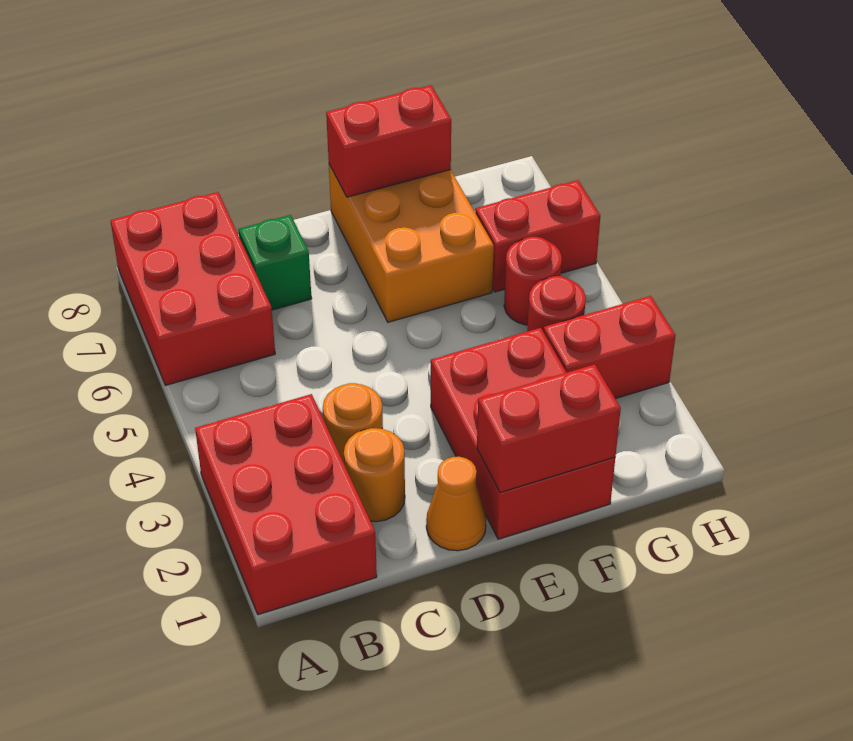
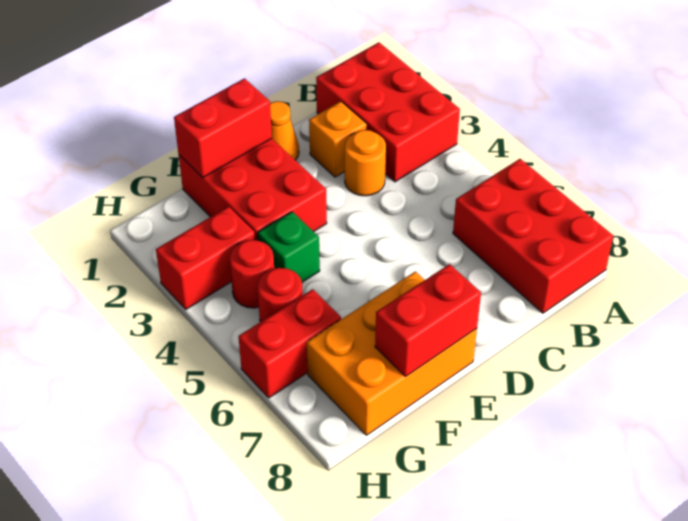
orange 1x1 round brick [344,428,405,522] -> orange 1x1 brick [309,101,367,177]
green 1x1 brick [239,215,312,310] -> green 1x1 brick moved to [258,212,320,282]
orange 2x3 brick [329,164,494,322] -> orange 2x3 brick turned to [307,272,477,435]

